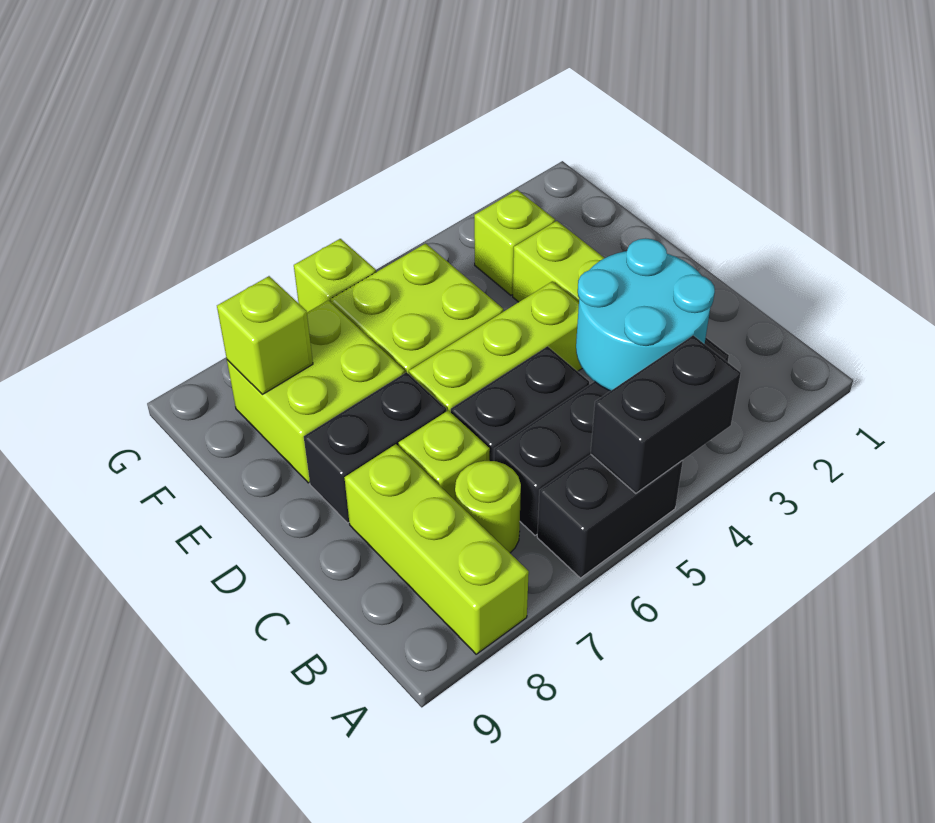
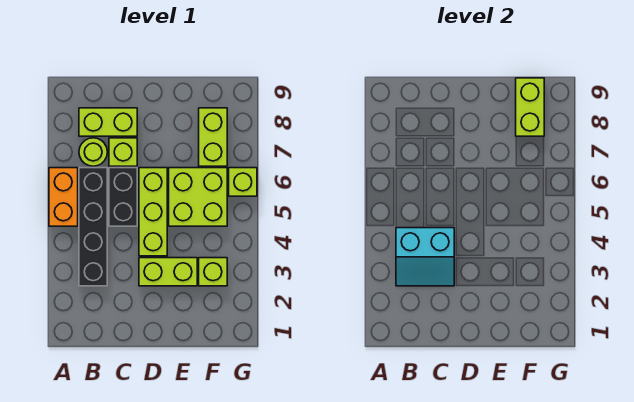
black 1x2 brick [591,335,741,493] -> none
black 1x2 brick [537,454,683,578] -> orange 1x2 brick [49,168,78,226]
lime 1x3 brick [344,444,529,654] -> lime 1x2 brick [79,108,137,136]
cyan 2x2 round brick [576,238,715,391] -> cyan 2x2 slope [396,228,454,286]
black 1x2 brick [304,372,446,523] -> none
lime 2x2 brick [227,301,405,483] -> lime 1x2 brick [199,108,227,166]
lime 1x1 brick [217,276,313,394] -> lime 1x2 brick [516,78,544,136]

